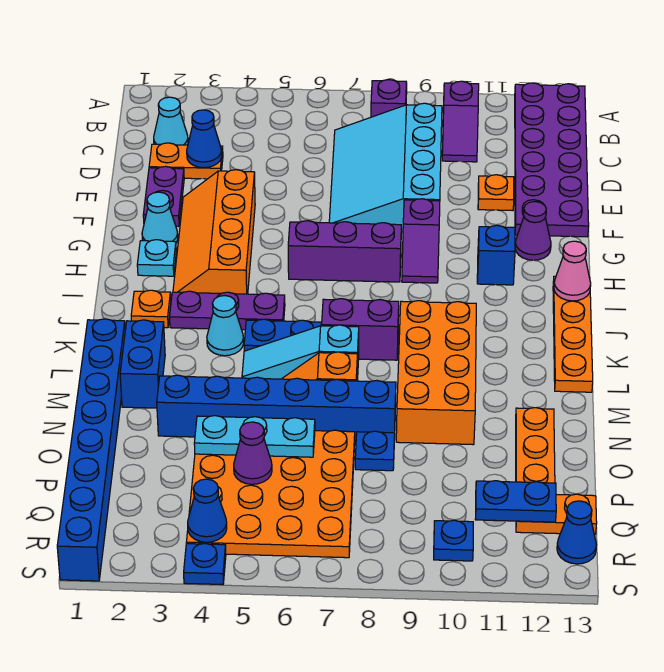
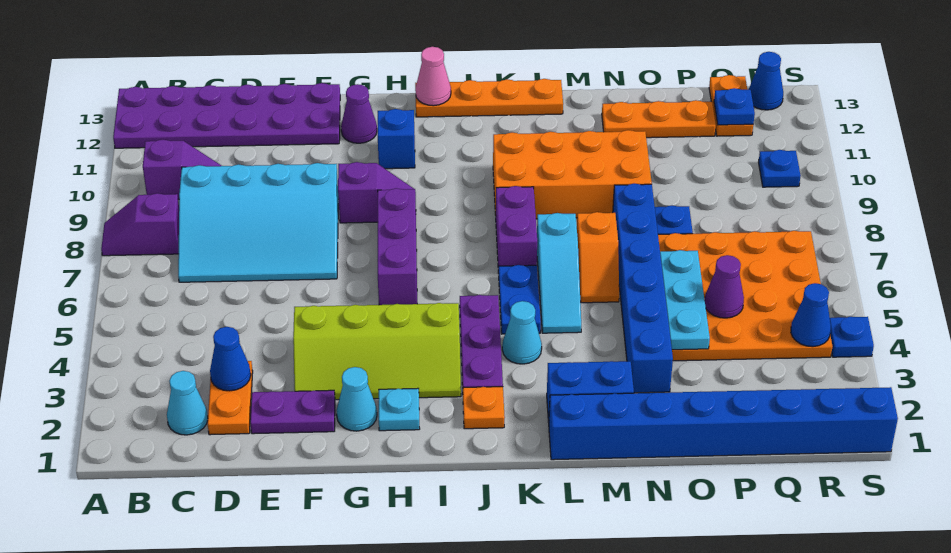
orange 1x1 plate [478,175,514,211] -> none
orange 2x4 slope [173,170,255,294] -> lime 2x4 slope [293,303,461,400]
blue 1x2 plate [475,481,556,522] -> blue 1x1 plate [714,88,755,125]

